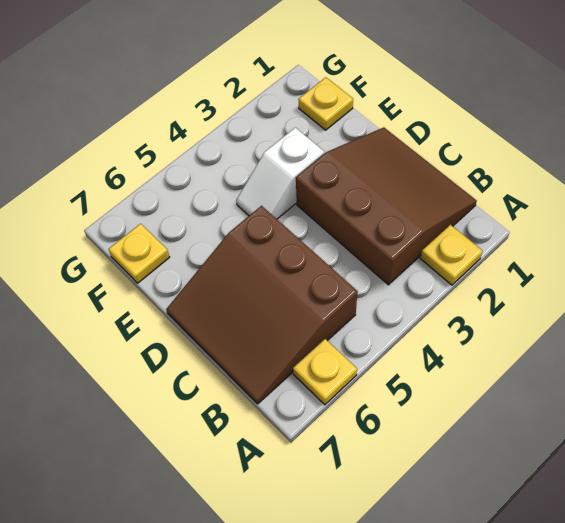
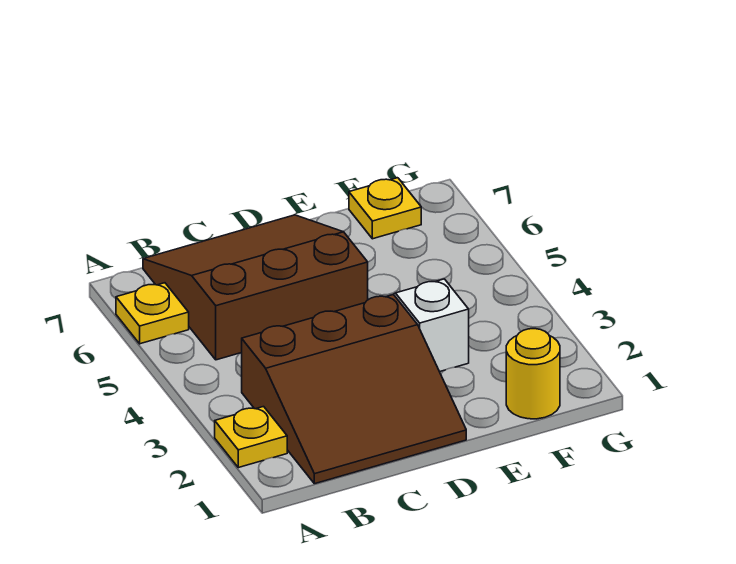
yellow 1x1 plate [298,77,353,130] -> yellow 1x1 round brick [506,329,560,419]

